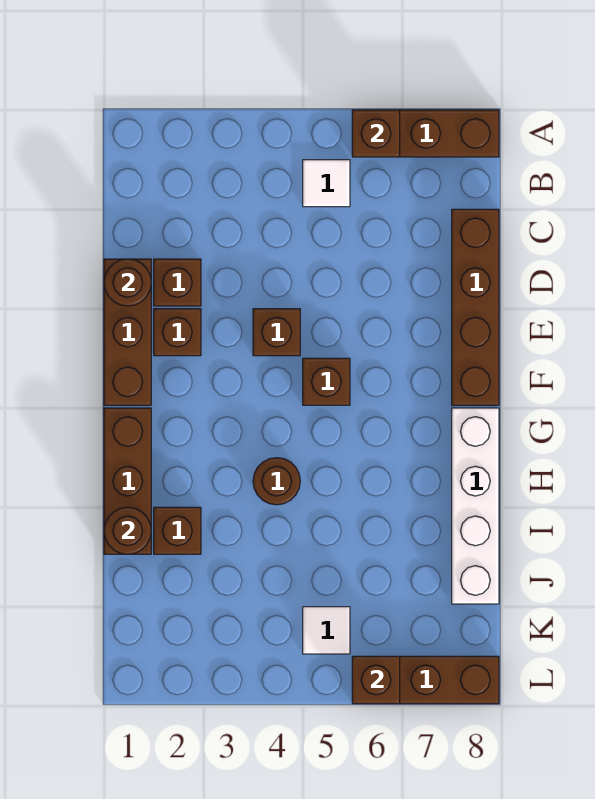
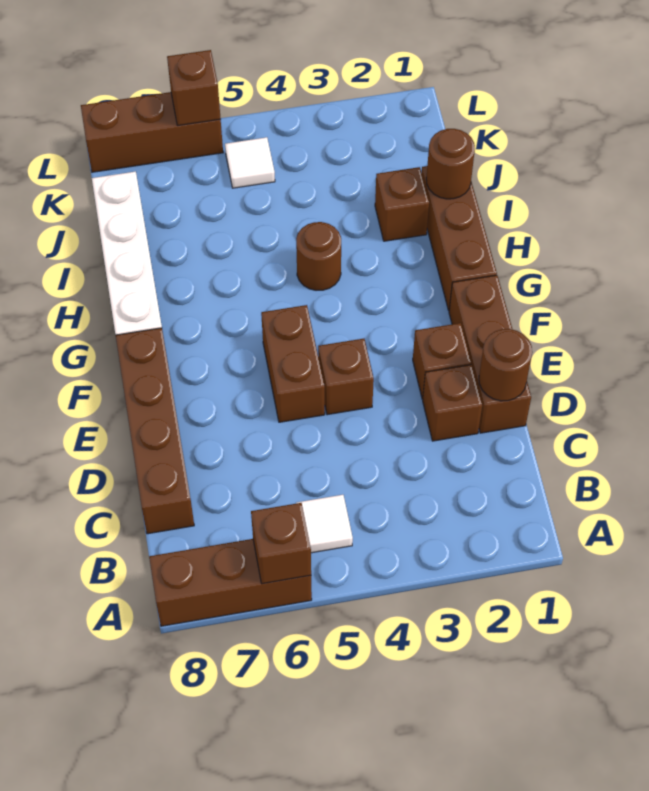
brown 1x1 brick [303,358,350,405] -> brown 1x2 brick [261,305,325,422]

